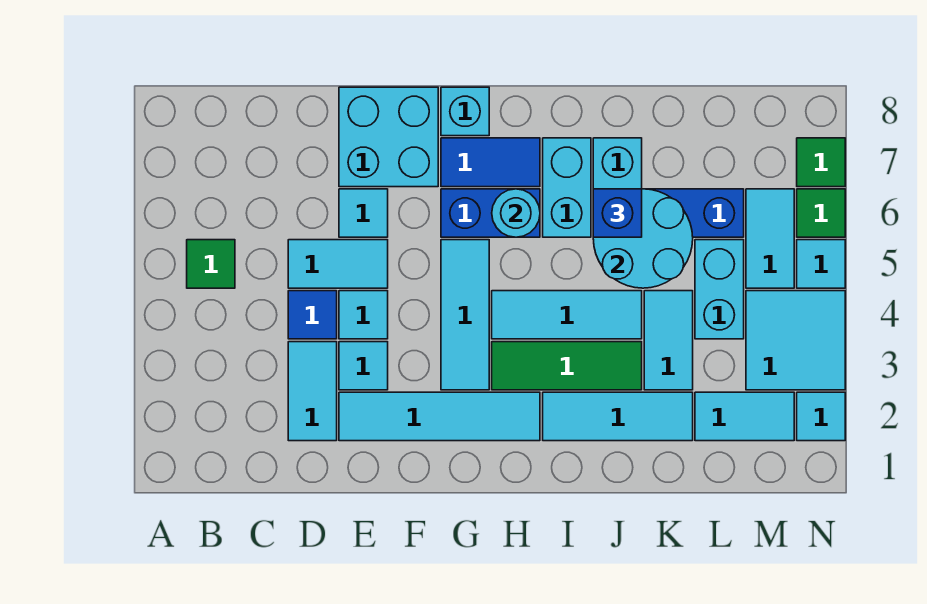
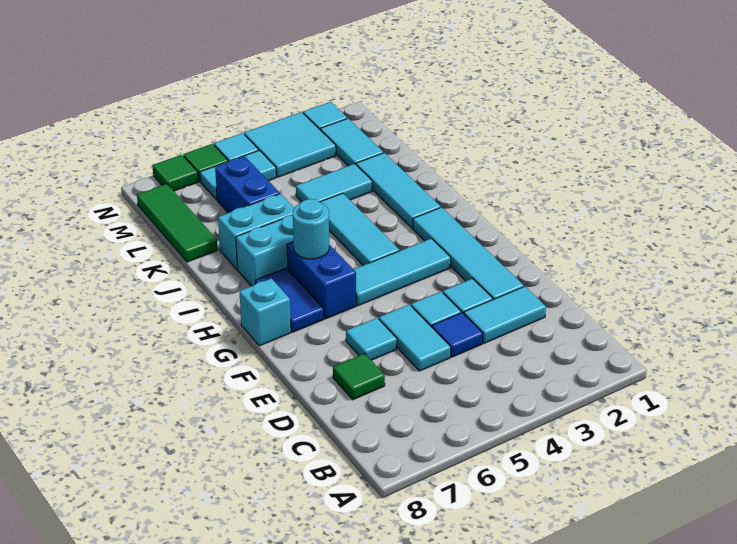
green 1x1 tile [187,240,235,288] -> green 1x1 tile moved to [333,354,385,400]
cyan 2x2 brick [339,87,438,187] -> none
green 1x3 tile [492,342,642,390] -> green 1x3 tile moved to [137,184,218,262]
cyan 2x2 round brick [593,189,693,288] -> none
blue 1x1 brick [593,189,642,237] -> none
cyan 1x2 brick [695,240,744,339] -> none

